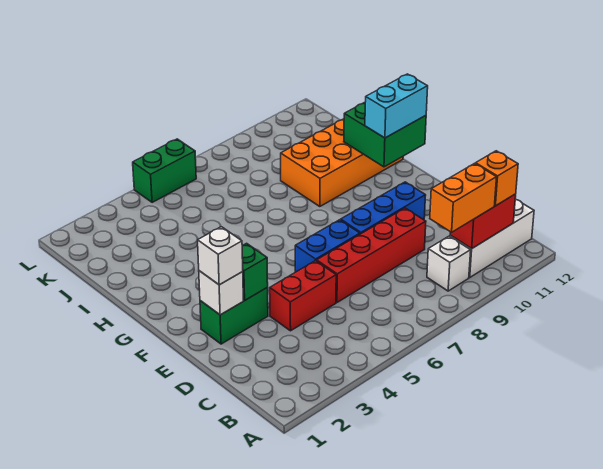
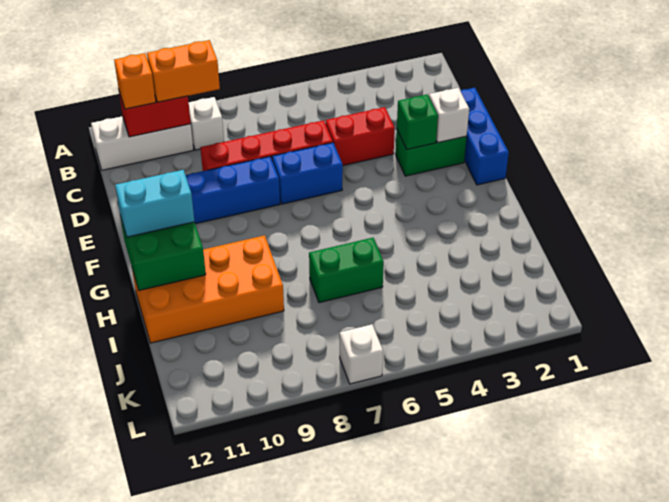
none -> blue 1x3 brick [461,88,509,185]
white 1x1 brick [198,227,243,285] -> white 1x1 brick moved to [340,324,383,384]
green 1x2 brick [133,139,196,202] -> green 1x2 brick moved to [309,238,384,303]

